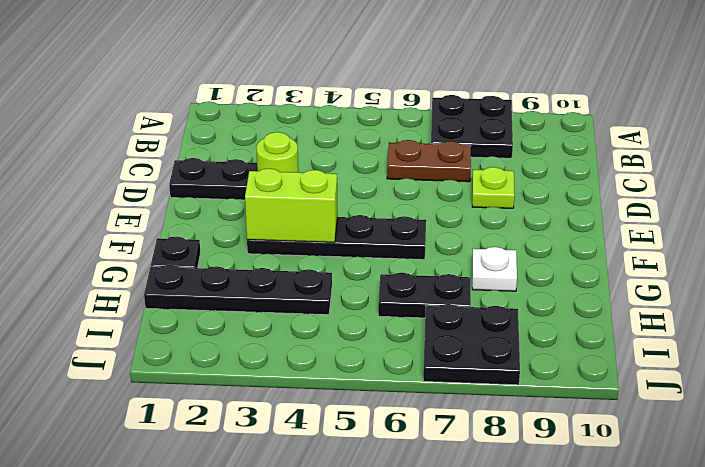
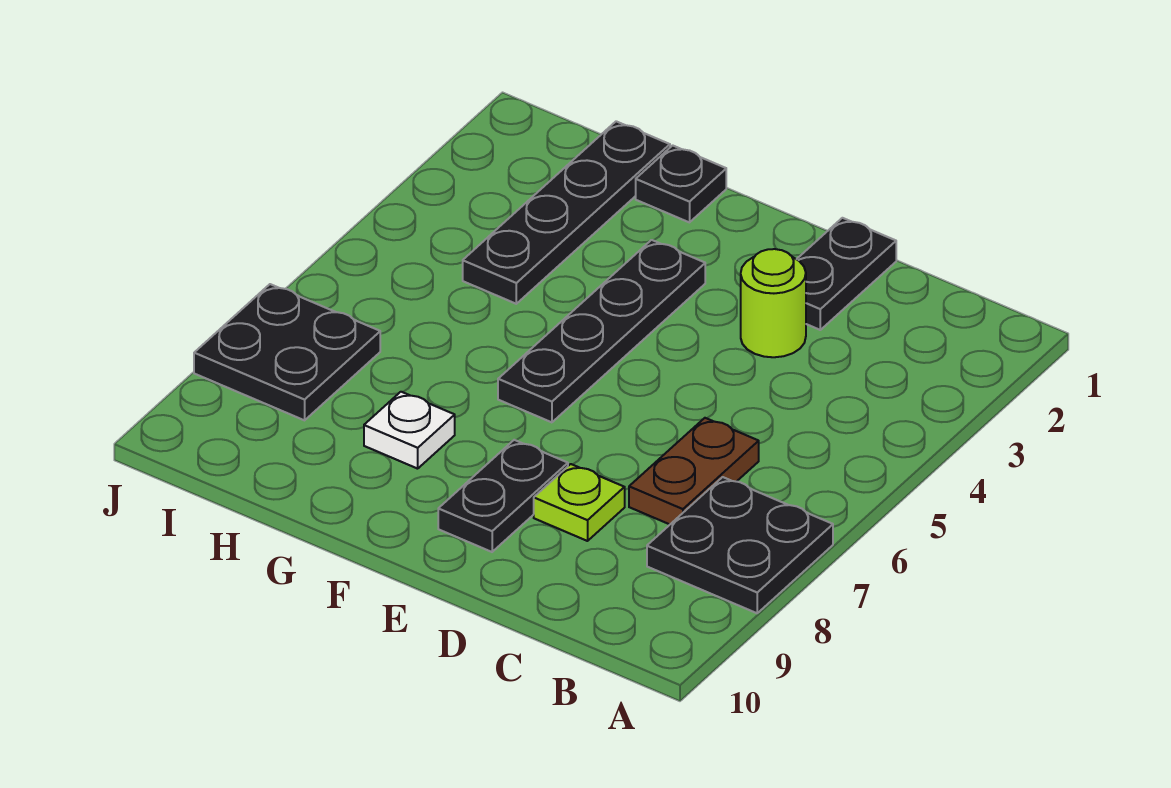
lime 1x2 brick [245,168,337,242] -> none
black 1x2 plate [378,273,471,318] -> black 1x2 plate moved to [438,440,568,552]

